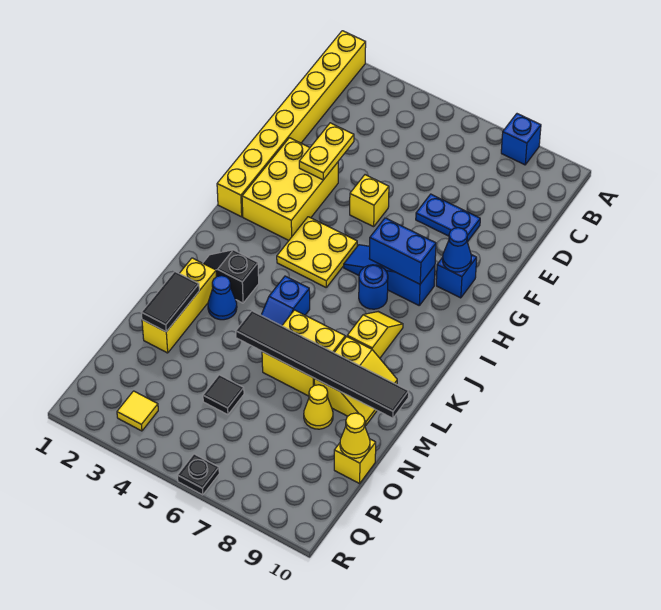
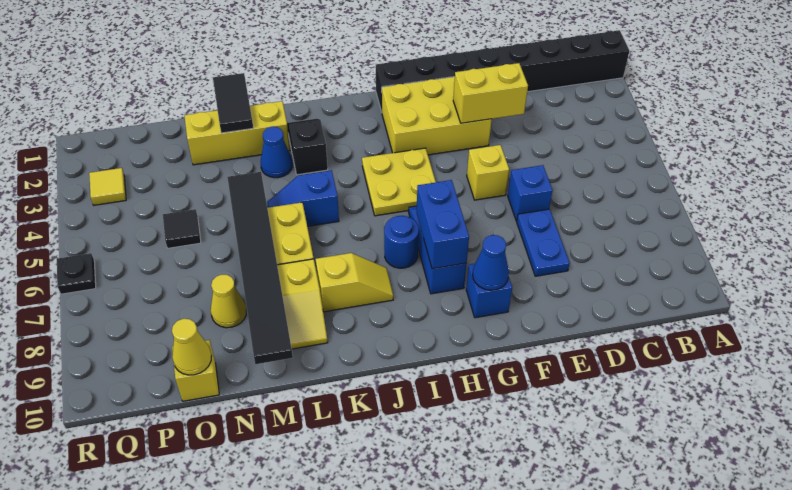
yellow 1x8 brick [217,31,366,217] -> black 1x8 brick [376,30,629,112]
blue 1x1 brick [501,114,541,165] -> blue 1x1 brick moved to [508,165,553,221]
yellow 1x2 plate [299,123,354,180] -> yellow 1x2 brick [453,63,528,123]
black 1x2 tile [141,272,199,332] -> black 1x2 tile turned to [213,73,253,133]

